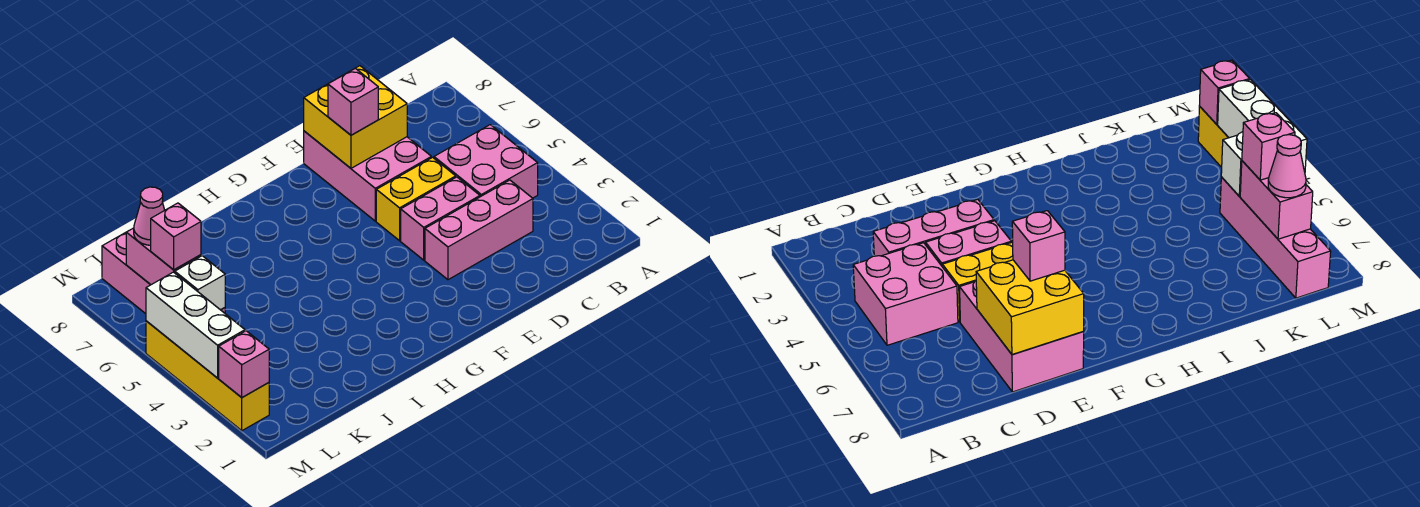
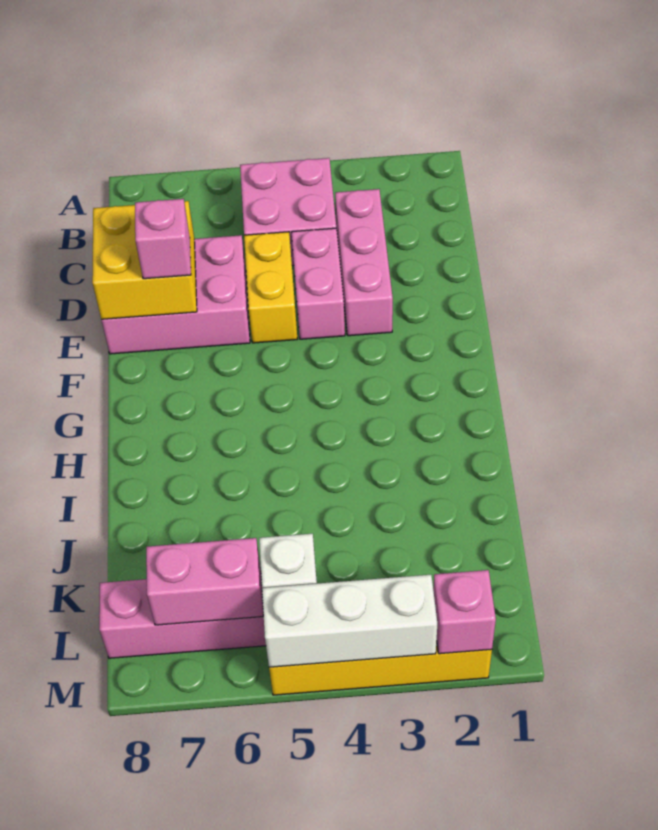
pink 1x1 brick [151,203,201,270] -> none
pink 1x1 cone [134,187,165,245] -> none

